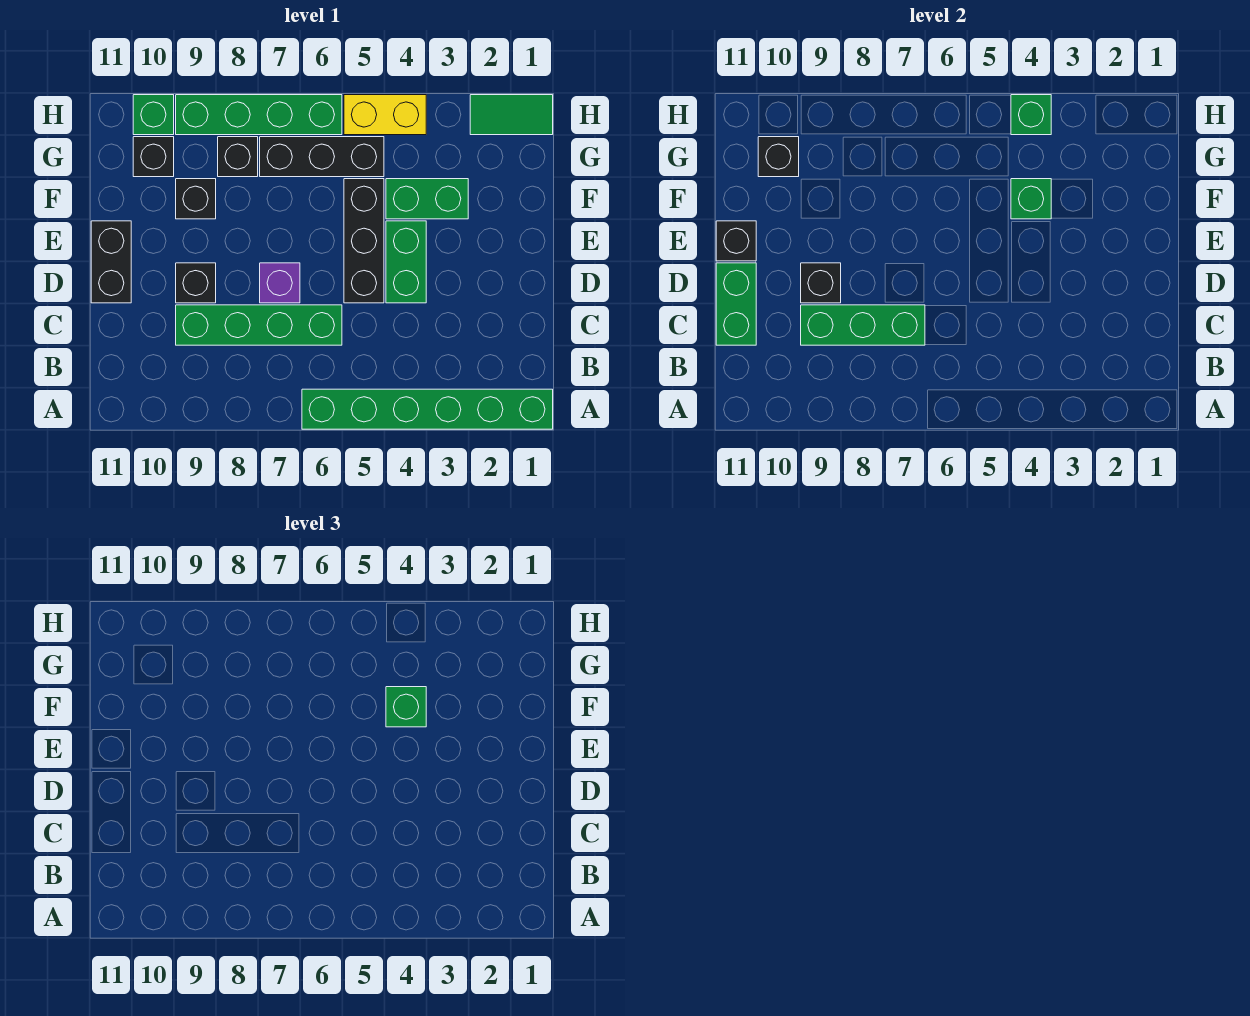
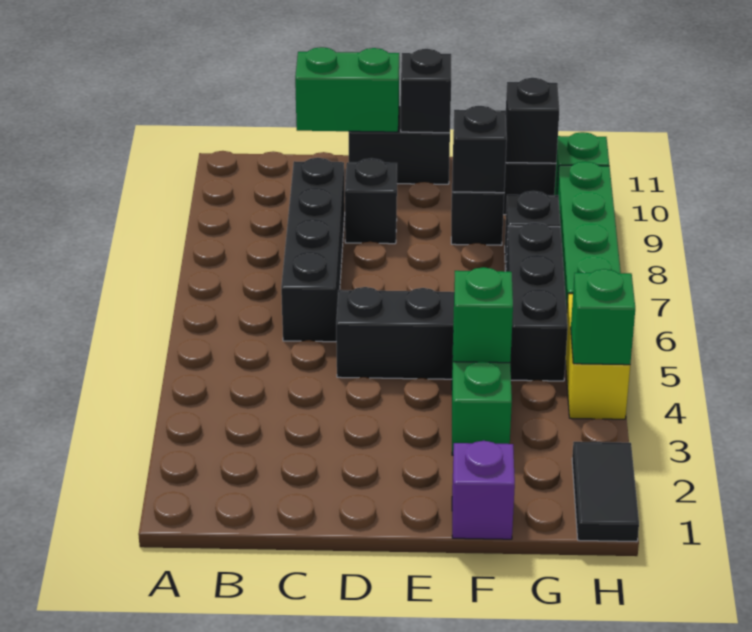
green 1x6 brick [302,389,553,429] -> none
green 1x4 brick [176,305,342,345] -> black 1x4 brick [281,158,345,342]
green 1x3 brick [801,305,925,345] -> none
green 1x2 brick [386,221,426,303] -> none
purple 1x1 brick [260,263,300,303] -> purple 1x1 brick moved to [452,441,515,539]
black 1x1 brick [801,263,841,303] -> black 1x1 brick moved to [453,106,507,193]
green 1x1 brick [386,687,426,727] -> none
green 1x2 tile [470,95,553,135] -> black 1x2 tile [572,442,639,542]

